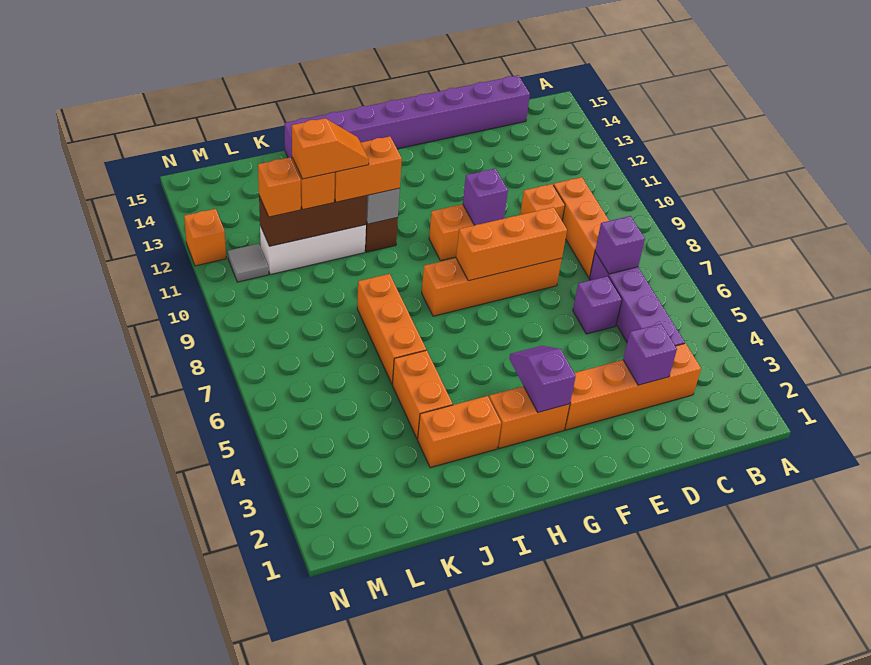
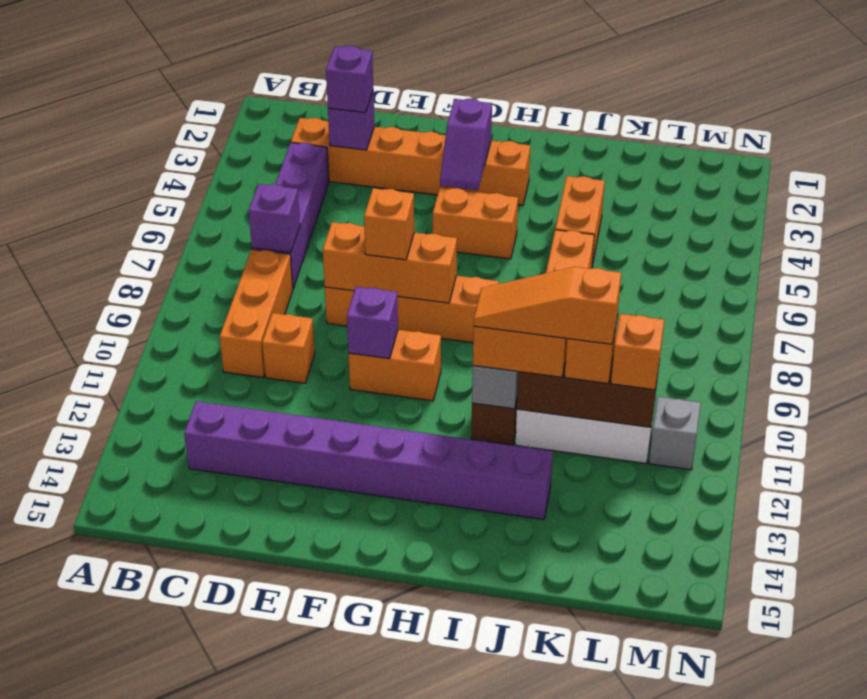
purple 1x8 brick [284,75,530,160] -> purple 1x8 brick moved to [184,401,553,519]
purple 1x1 brick [573,276,622,334] -> purple 1x1 brick moved to [326,46,373,113]
orange 1x2 brick [418,396,501,468] -> orange 1x2 brick moved to [433,188,518,259]
orange 1x2 slope [292,118,369,179] -> orange 1x3 slope [474,267,621,344]
grey 1x1 tile [228,244,269,282] -> grey 1x1 brick [649,397,701,470]
orange 1x1 brick [184,209,226,266] -> orange 1x1 brick moved to [364,188,414,260]

